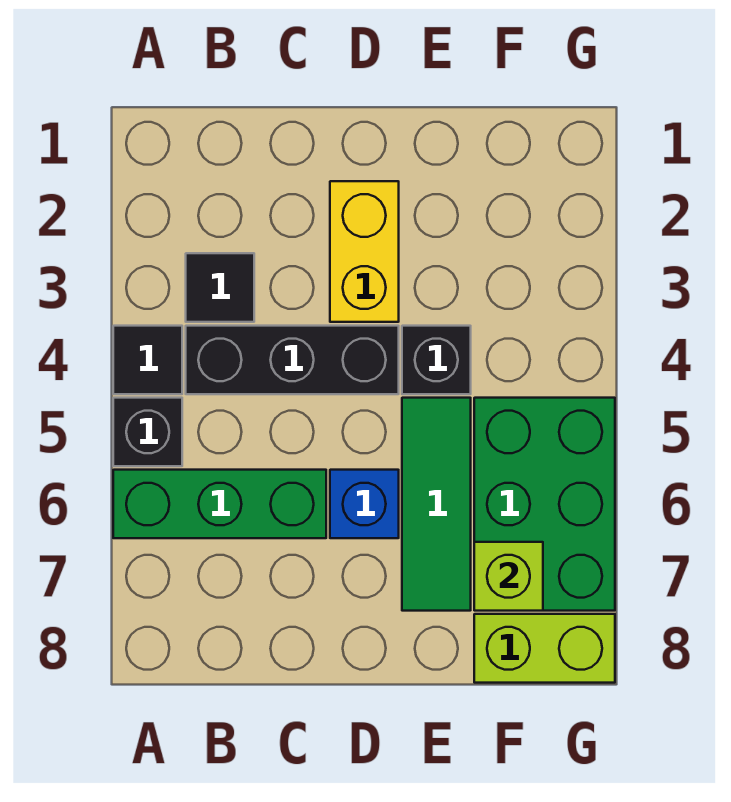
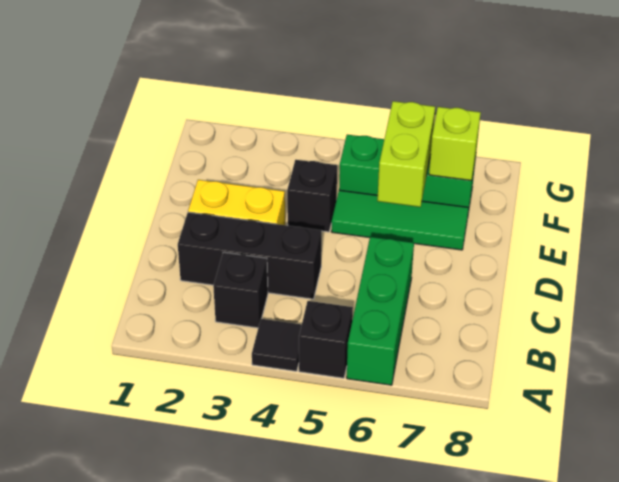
black 1x1 tile [186,253,254,322] -> black 1x1 brick [213,252,268,328]
black 1x3 brick [186,326,399,394] -> black 1x3 brick turned to [178,212,322,299]
blue 1x1 brick [330,470,399,538] -> none
green 2x3 brick [474,398,615,611] -> green 1x3 brick [339,135,476,212]
lime 1x2 brick [474,614,615,683] -> lime 1x2 brick moved to [377,101,435,207]

